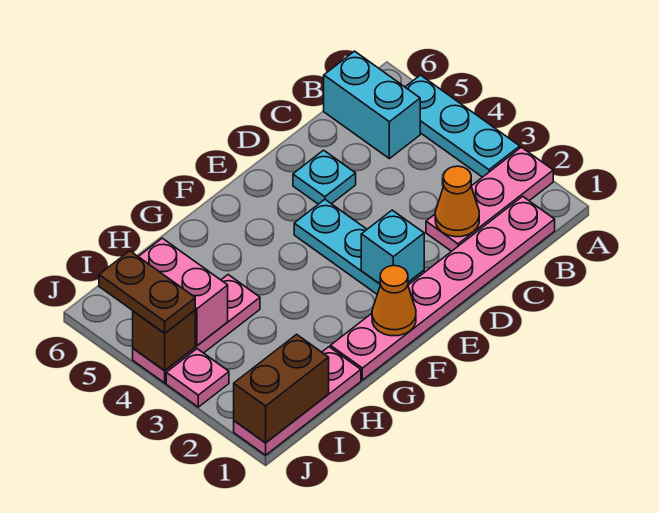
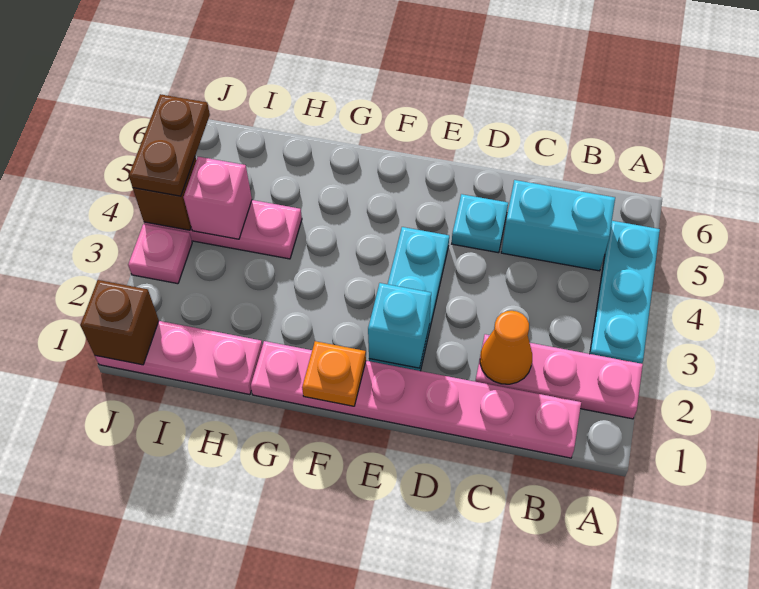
cyan 1x2 brick [324,51,420,159] -> cyan 1x2 brick turned to [501,180,615,271]
orange 1x1 cone [372,266,416,336] -> orange 1x1 plate [302,341,366,406]
brown 1x2 brick [234,334,329,443] -> brown 1x1 brick [80,280,159,365]
pink 1x2 brick [138,238,228,346] -> pink 1x1 brick [184,157,252,239]

